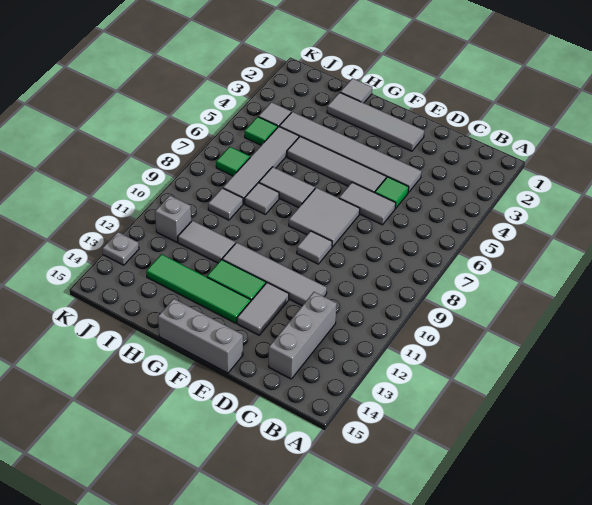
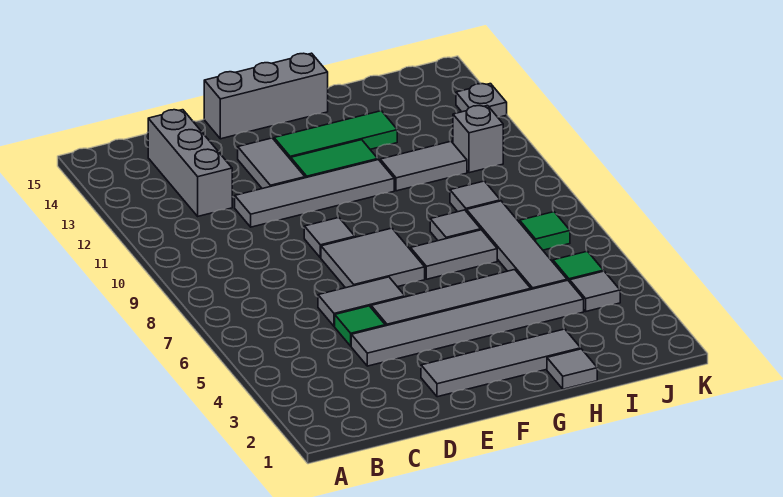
green 1x4 tile [146,254,251,323] -> green 1x3 tile [274,111,397,159]

